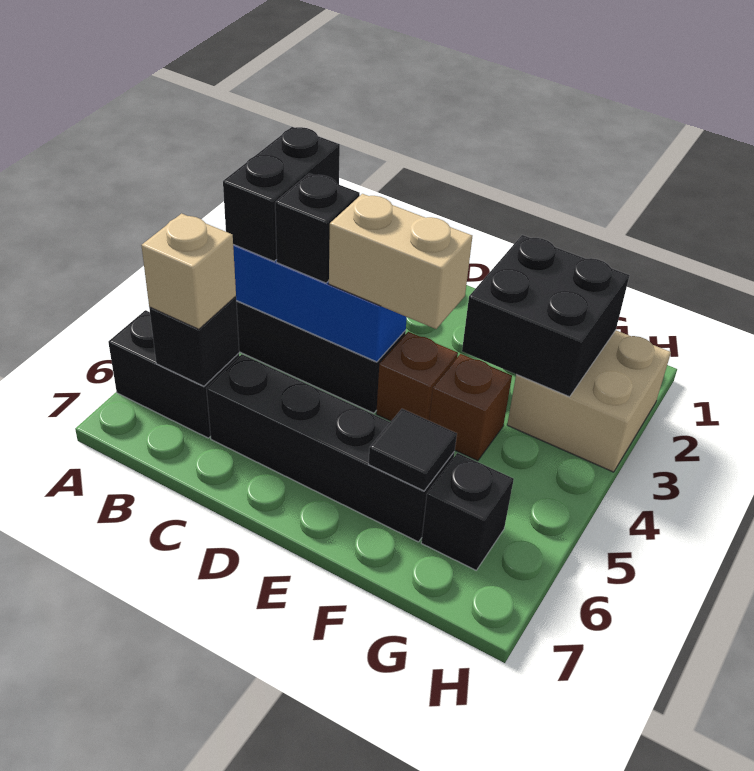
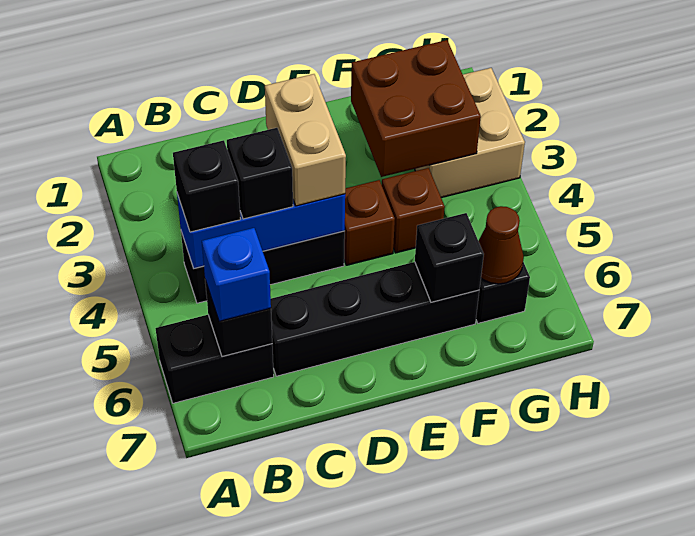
black 1x2 brick [223,127,340,261] -> black 1x1 brick [173,140,240,232]
tan 1x1 brick [141,213,236,329] -> blue 1x1 brick [202,228,271,321]
tan 1x2 brick [329,194,472,329] -> tan 1x2 brick turned to [265,74,346,206]
black 2x2 brick [462,235,629,397] -> brown 2x2 brick [351,40,481,177]
black 1x1 tile [369,409,457,491] -> black 1x1 brick [415,213,484,302]
none -> brown 1x1 cone [479,206,524,284]

